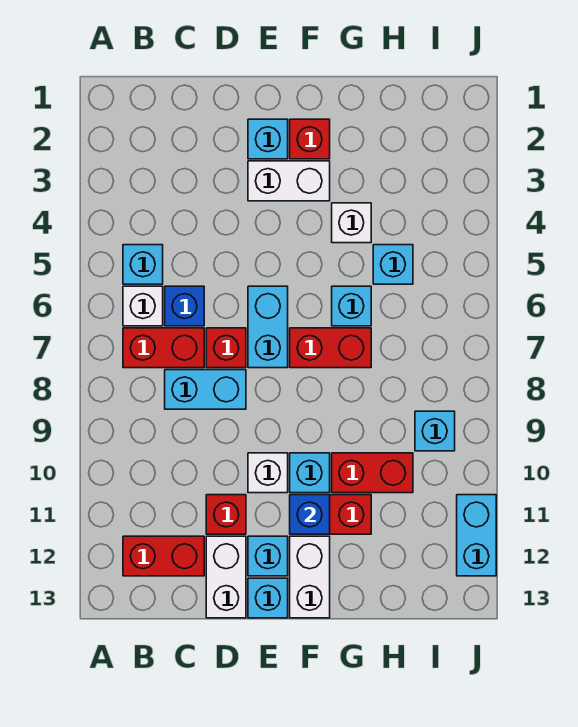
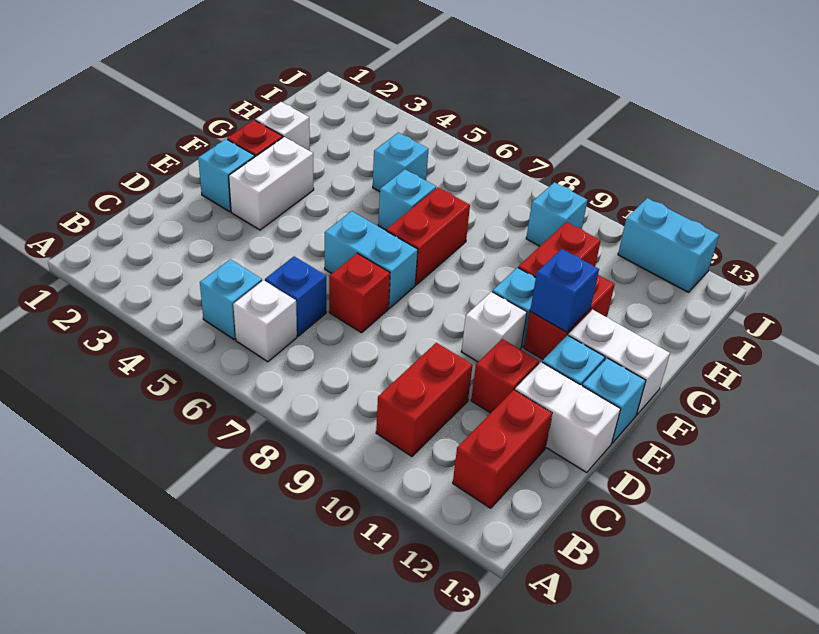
red 1x2 brick [123,328,204,368] -> red 1x2 brick moved to [376,343,473,456]
cyan 1x2 brick [165,370,246,409] -> none
white 1x1 brick [332,203,371,243] -> white 1x1 brick moved to [255,102,310,151]

